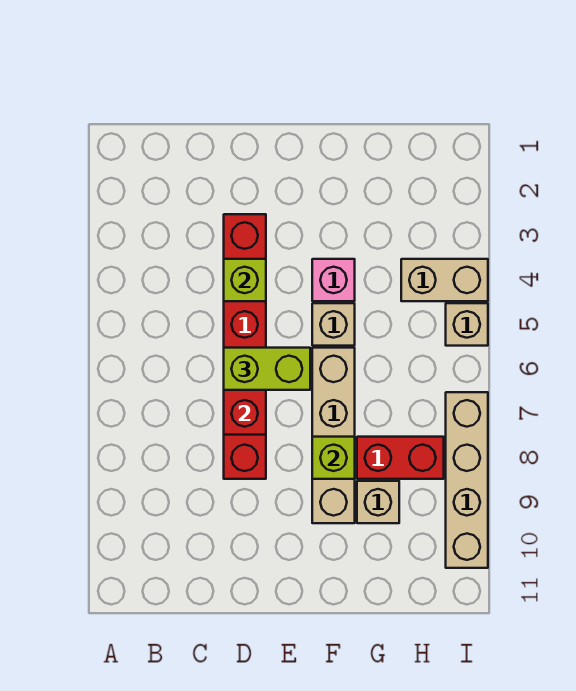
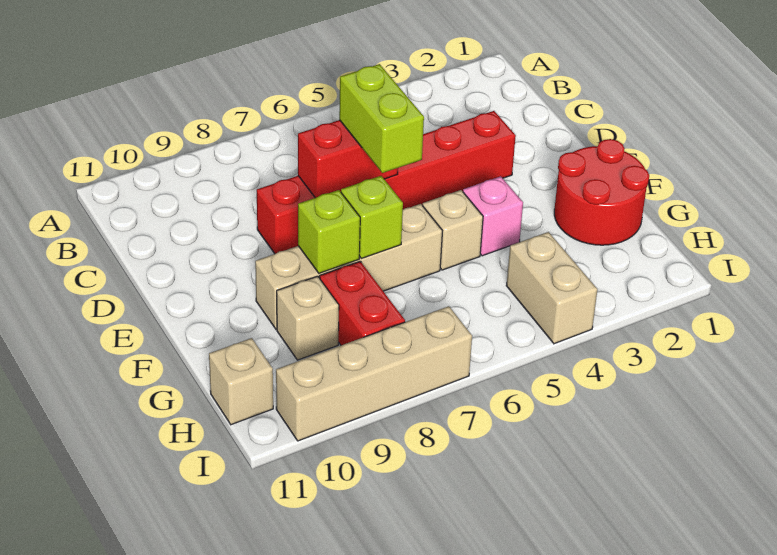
lime 1x1 brick [224,259,266,301] -> lime 1x1 brick moved to [341,176,403,258]
none -> red 2x2 round brick [554,139,649,245]
tan 1x1 brick [446,303,488,346] -> tan 1x1 brick moved to [209,338,273,425]

